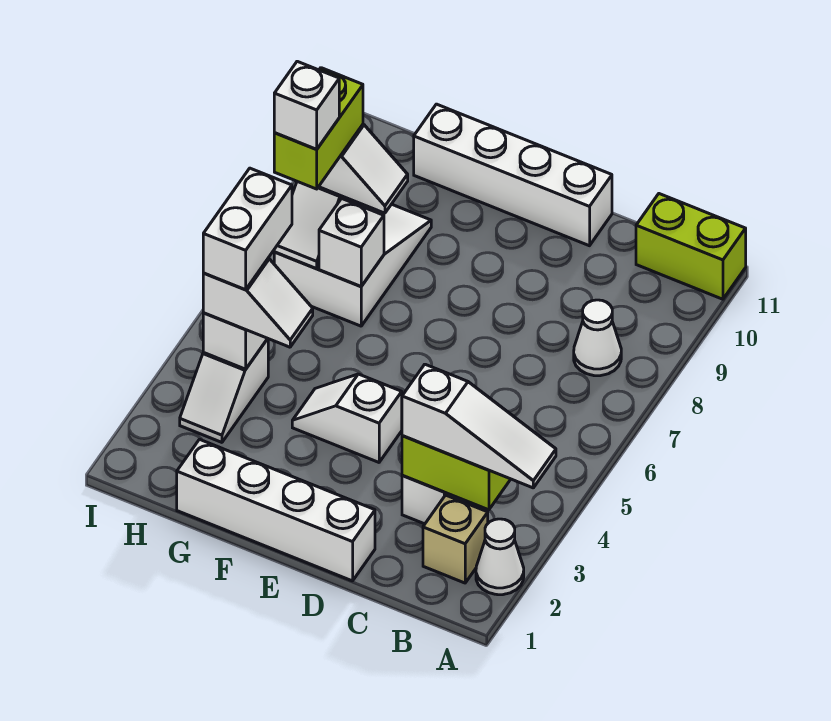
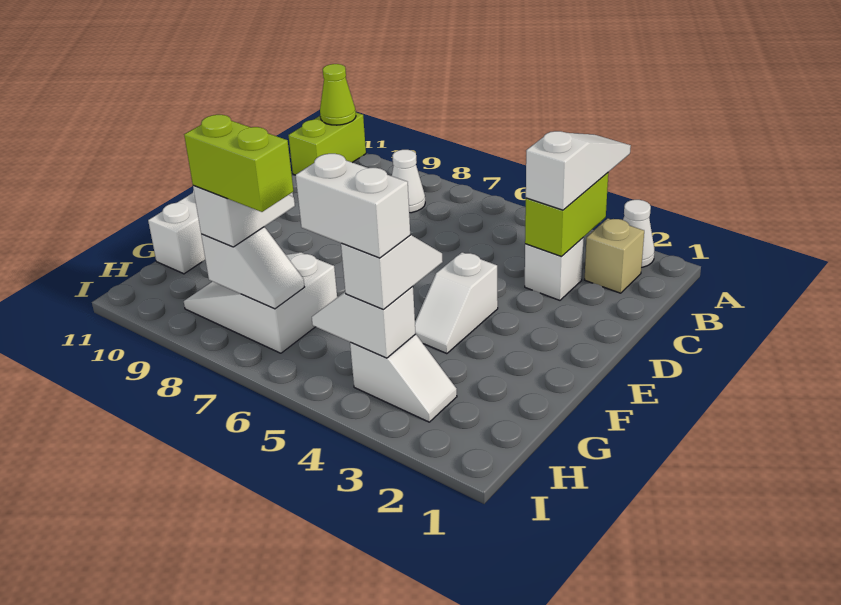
none -> lime 1x1 cone [320,64,356,125]
white 1x4 brick [177,439,375,581] -> none
white 1x1 brick [319,199,384,286] -> none
white 1x1 brick [274,61,339,149] -> none

